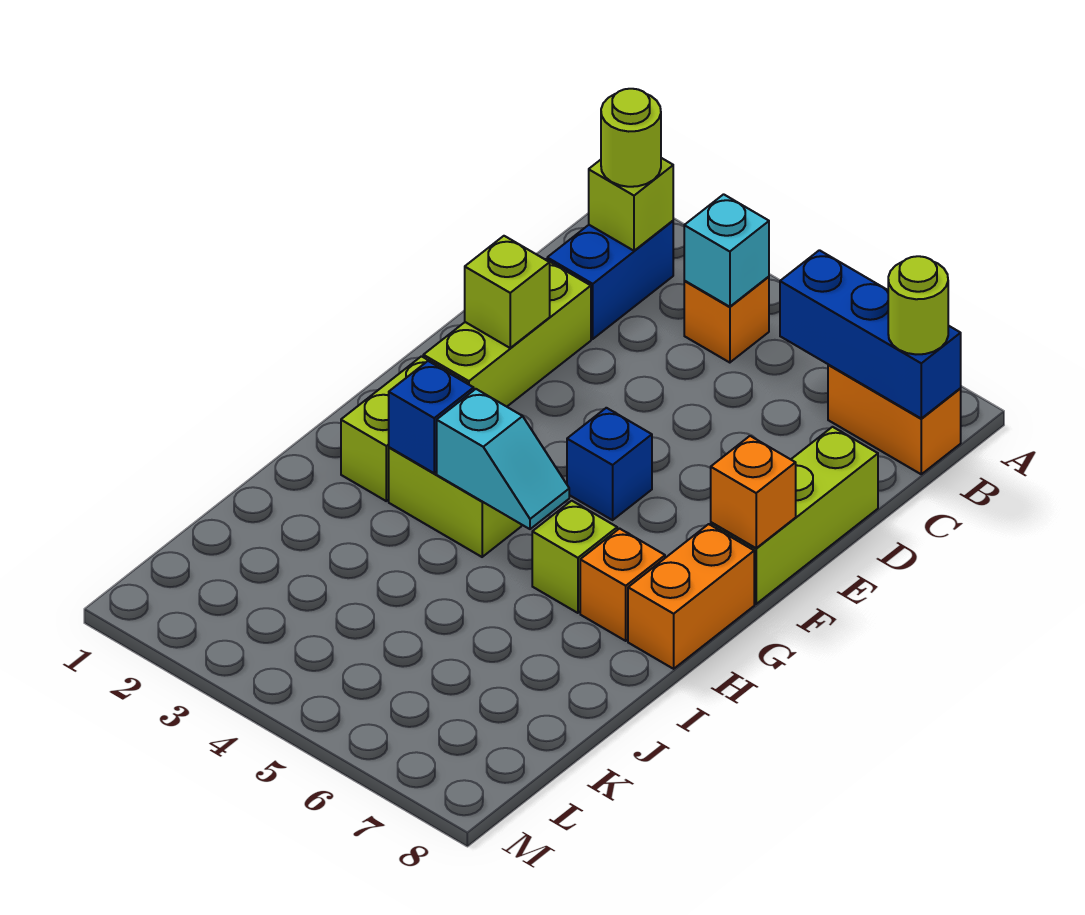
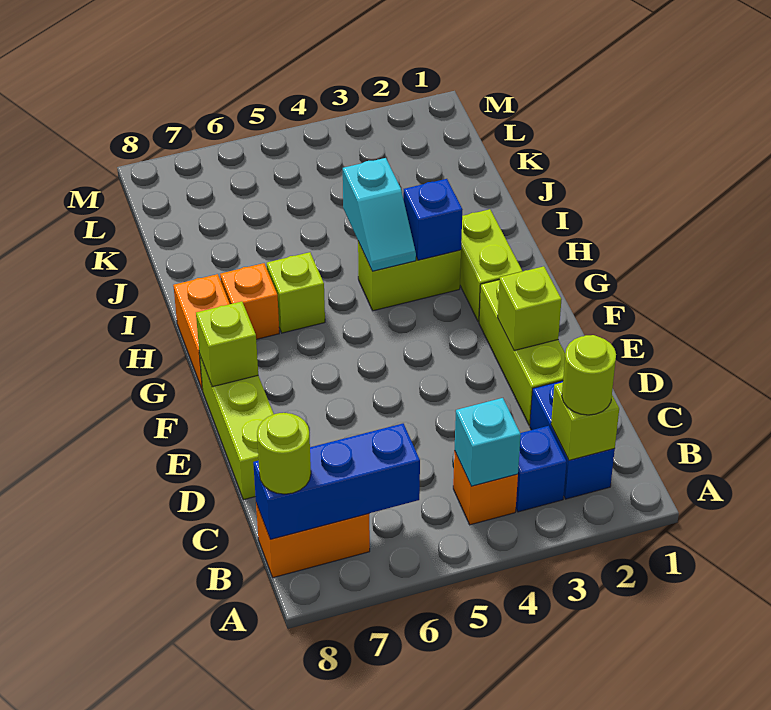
blue 1x1 brick [567,408,652,520] -> blue 1x1 brick moved to [516,426,567,512]
orange 1x1 brick [711,436,796,548] -> lime 1x1 brick [196,301,258,387]
cyan 1x2 slope [437,389,569,529] -> cyan 1x2 slope turned to [343,158,416,271]

